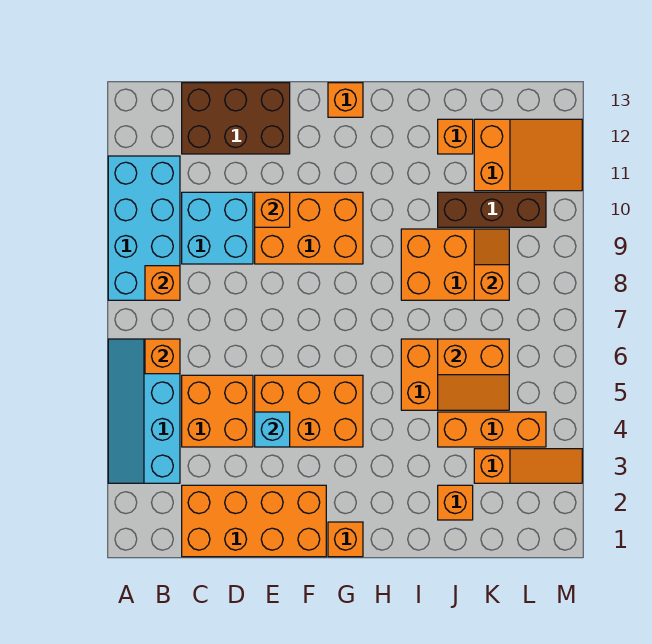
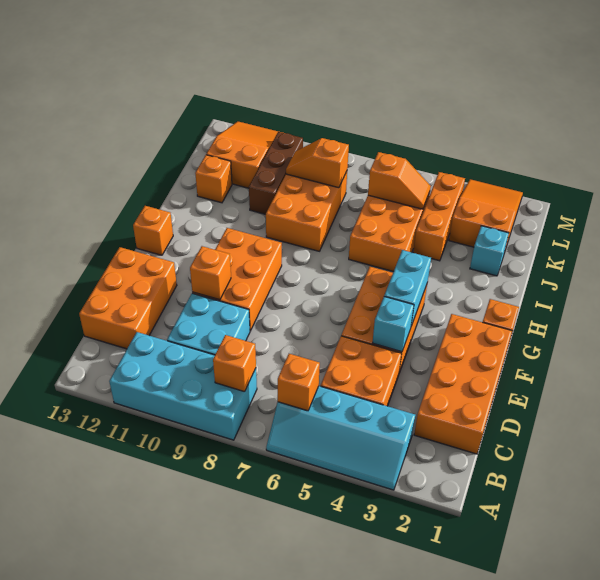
brown 2x3 brick [182,83,290,154] -> orange 2x3 brick [79,247,177,349]
none -> cyan 1x2 brick [384,250,431,326]
orange 1x1 brick [438,485,473,520] -> cyan 1x1 brick [470,226,509,276]
orange 2x2 slope [438,339,509,410] -> orange 1x2 slope [368,152,431,209]
orange 1x3 slope [474,449,582,483] -> orange 2x3 slope [449,179,523,250]

